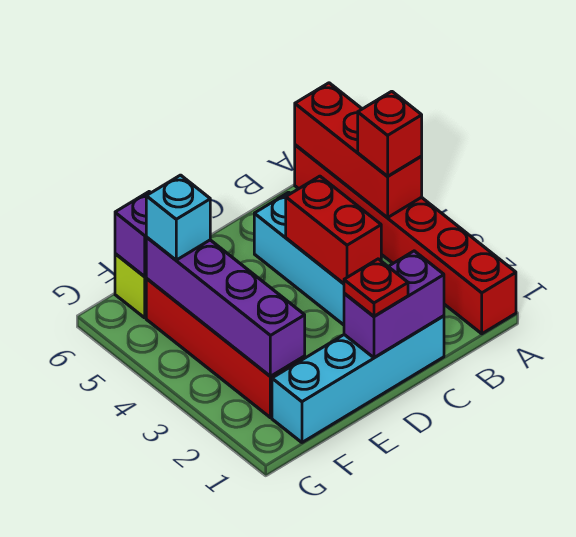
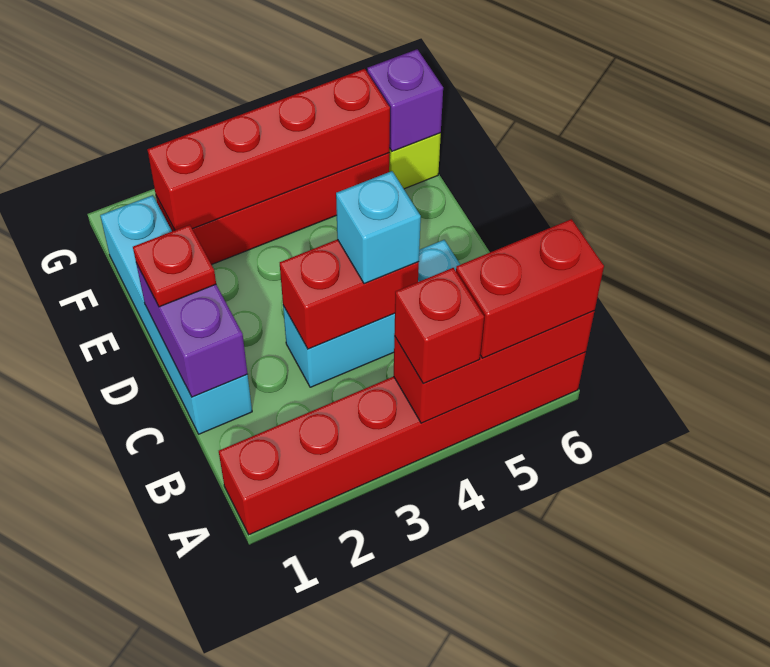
none -> red 1x2 brick [456,219,604,358]
purple 1x4 brick [146,237,305,377] -> red 1x4 brick [147,69,390,230]
cyan 1x1 brick [146,175,210,260] -> cyan 1x1 brick moved to [336,171,421,284]

